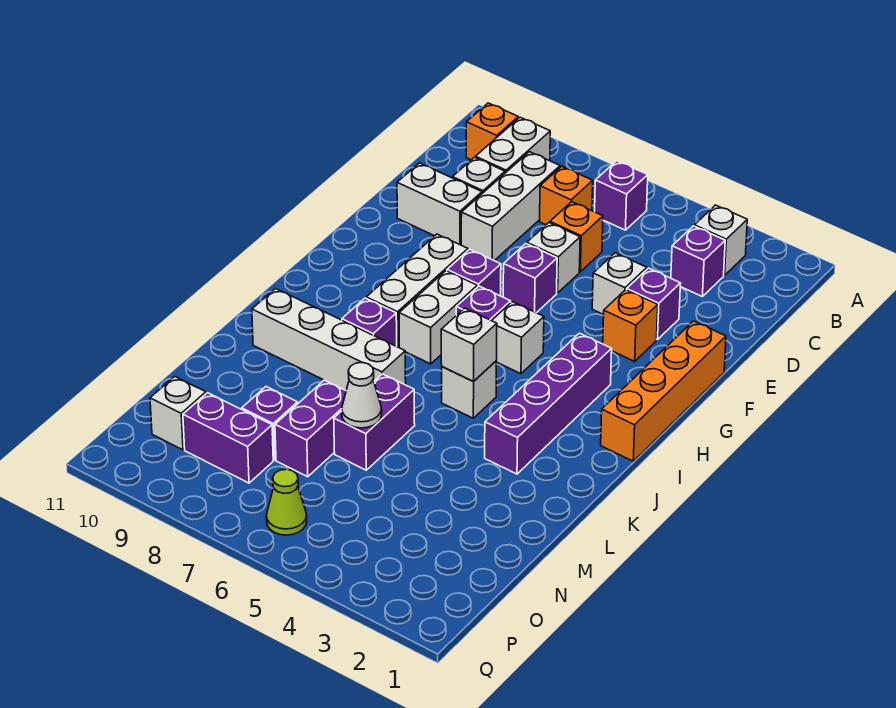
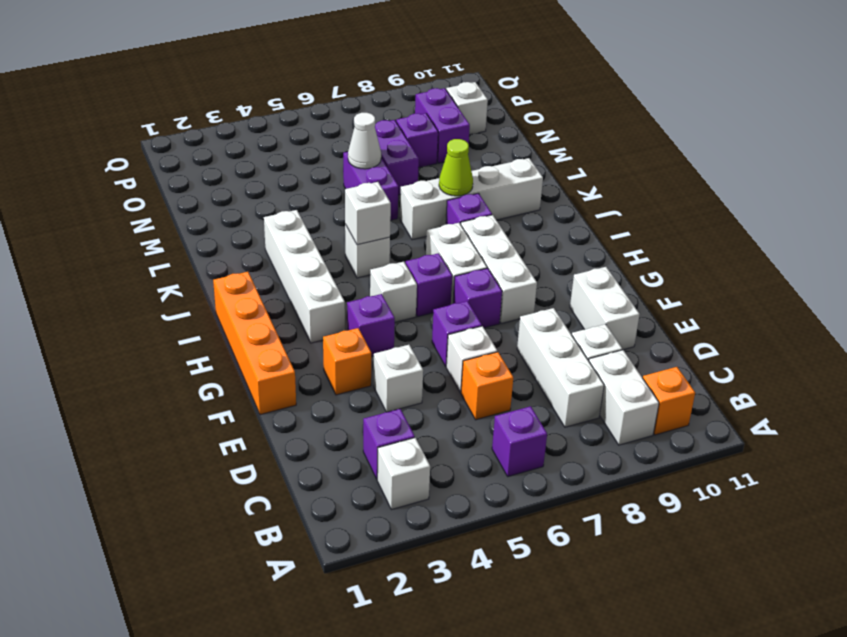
orange 1x1 brick [540,167,593,225] -> none
purple 1x1 brick [627,268,681,340] -> purple 1x1 brick moved to [347,294,395,356]
white 1x2 brick [397,163,482,245] -> white 1x2 brick turned to [570,267,640,350]
purple 1x4 brick [485,333,612,474] -> white 1x4 brick [264,210,345,343]
purple 1x2 brick [183,393,273,483] -> purple 1x2 brick turned to [415,88,470,163]
lime 1x1 cone [266,469,307,535] -> lime 1x1 cone moved to [439,139,473,196]

